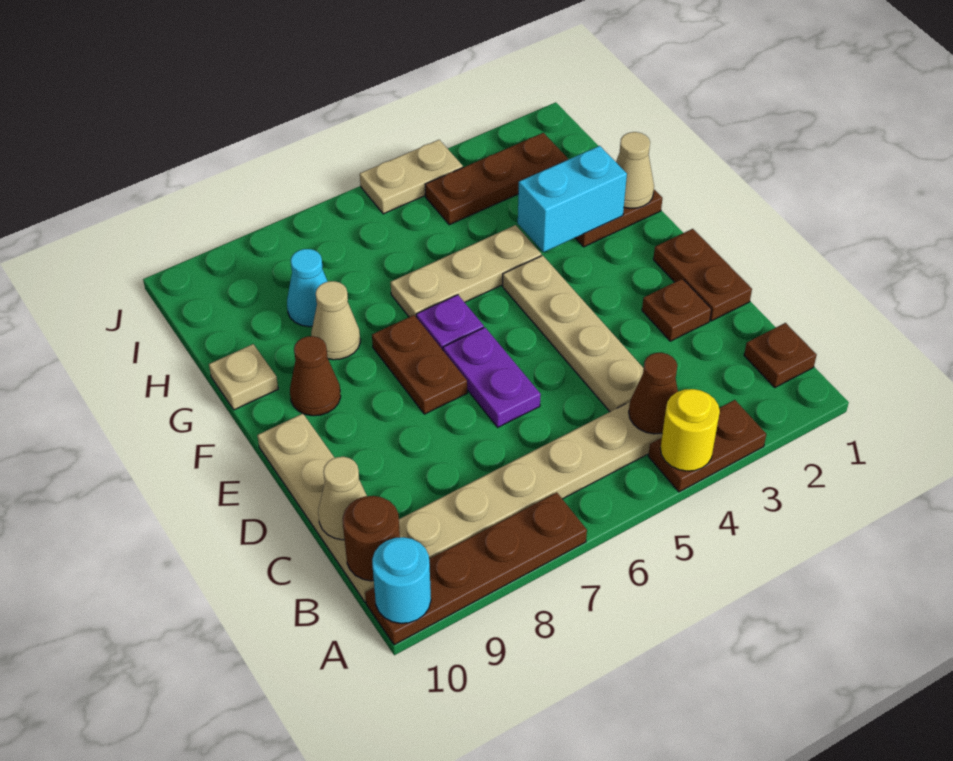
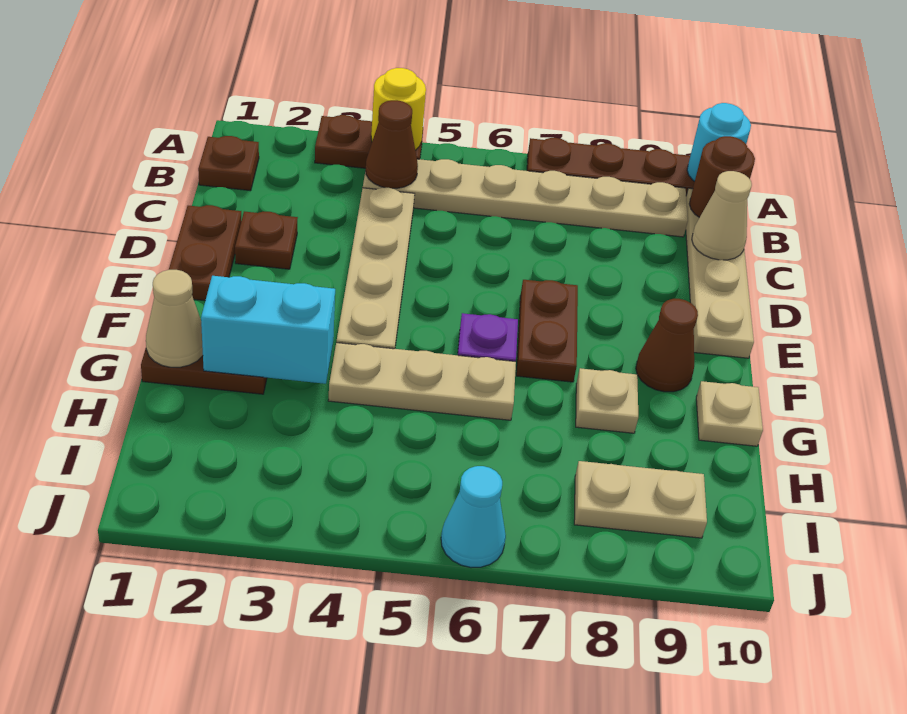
purple 1x2 plate [443,327,541,427] -> none
tan 1x1 cone [311,281,360,360] -> tan 1x1 plate [576,368,638,433]
cyan 1x1 cone [287,249,328,327] -> cyan 1x1 cone moved to [441,466,506,568]
brown 1x3 plate [425,133,568,225] -> none
tan 1x2 plate [360,140,463,214] -> tan 1x2 plate moved to [574,461,707,538]

